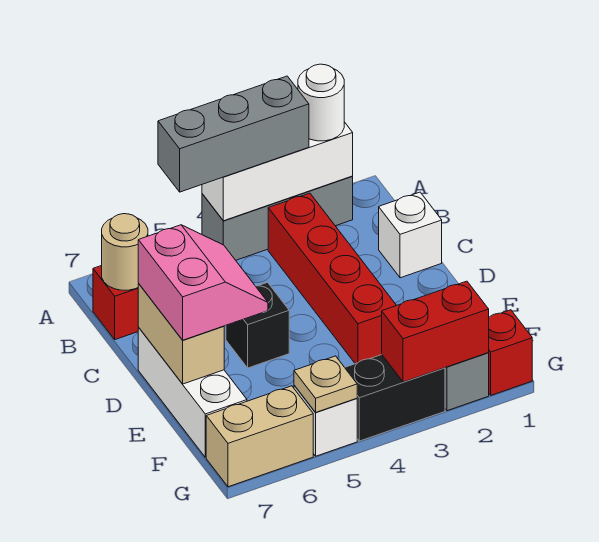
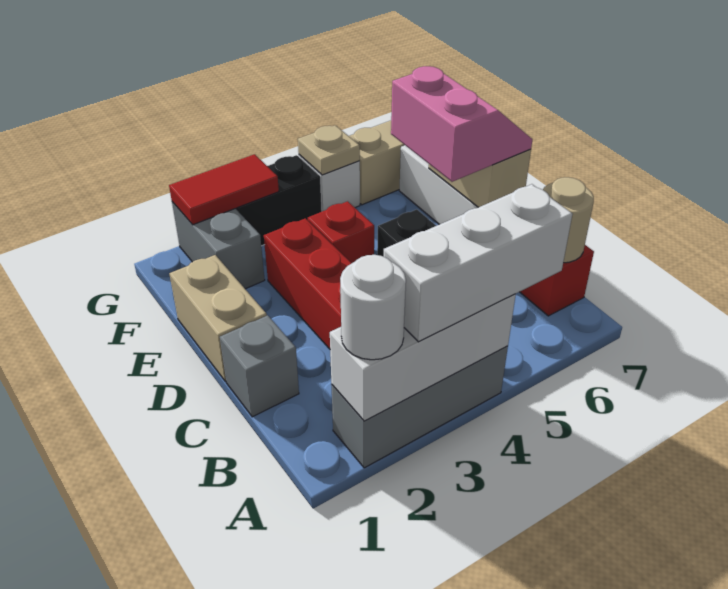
grey 1x3 brick [158,76,309,192] -> white 1x3 brick [384,184,572,342]
white 1x1 brick [379,192,442,278] -> grey 1x1 brick [220,315,299,417]
none -> tan 1x2 brick [169,255,267,381]
pink 2x2 slope [138,225,268,340] -> pink 2x2 slope turned to [391,66,532,182]
red 1x1 brick [489,310,532,395] -> red 1x1 brick moved to [308,201,374,263]
red 1x2 brick [382,281,489,382] -> red 1x2 tile [169,154,279,225]

